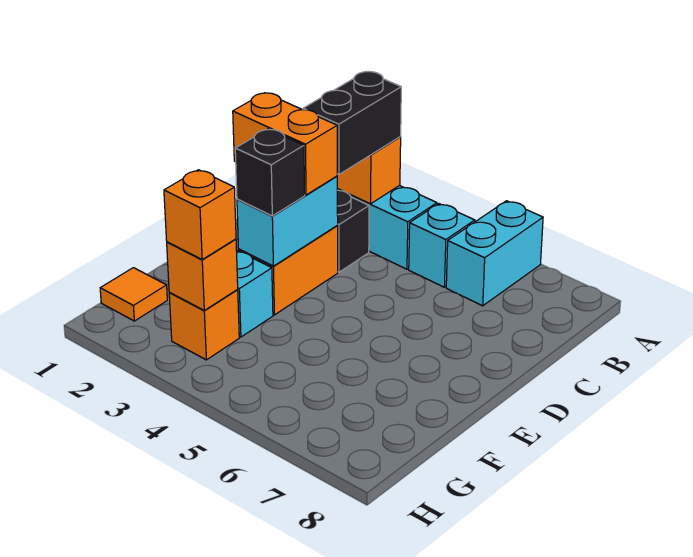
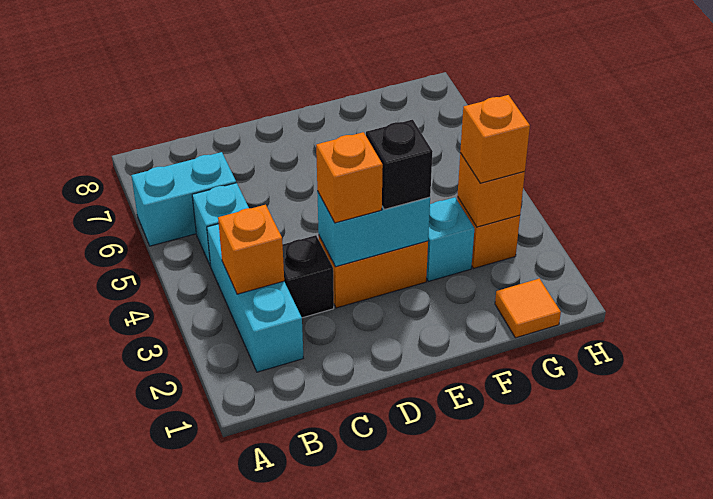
black 1x2 brick [303,71,401,175] -> none
orange 1x2 brick [233,93,337,195] -> orange 1x1 brick [316,132,383,223]

